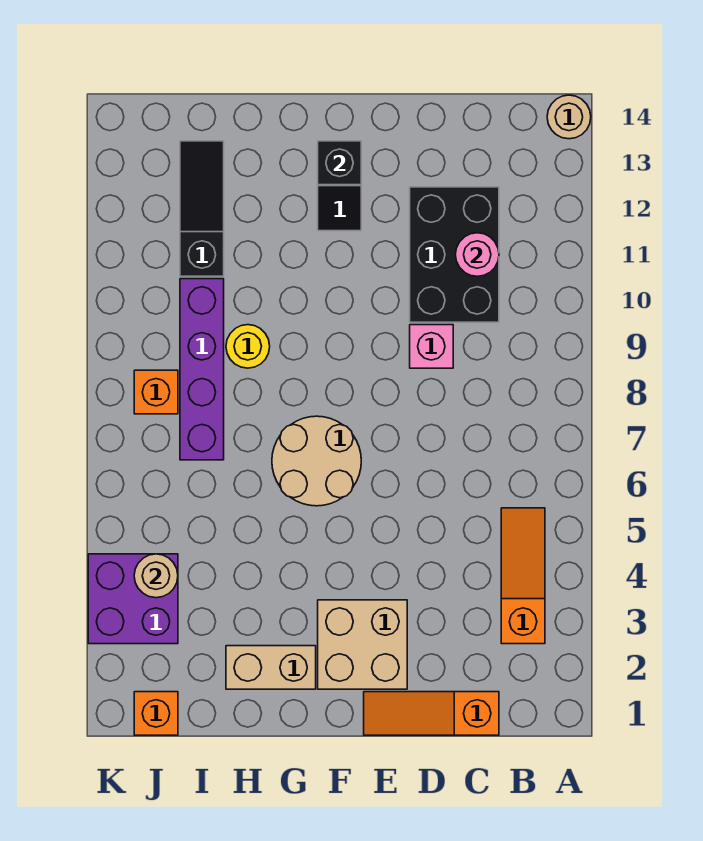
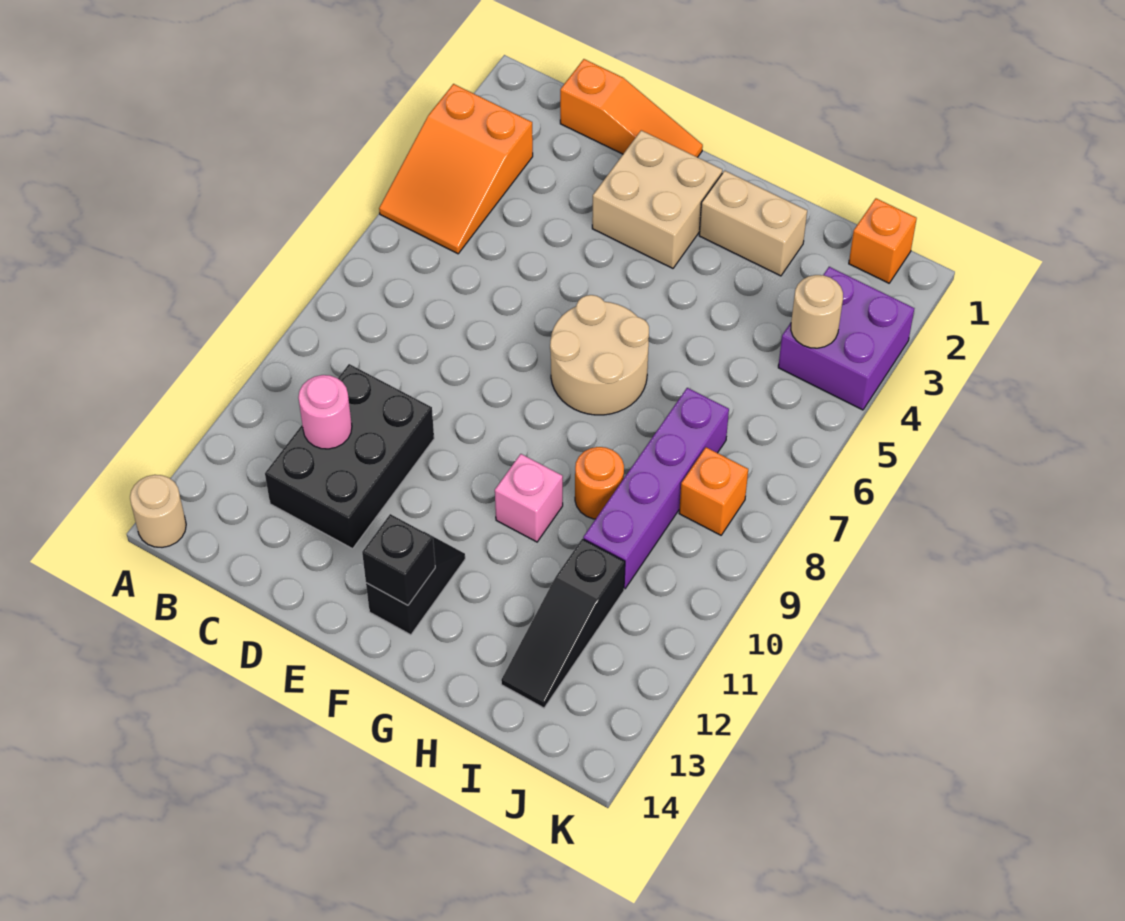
orange 1x3 slope [501,508,545,644] -> orange 2x3 slope [379,84,533,254]
pink 1x1 brick [410,325,453,368] -> pink 1x1 brick moved to [495,454,563,542]
yellow 1x1 round brick [226,325,270,368] -> orange 1x1 round brick [575,447,624,519]

